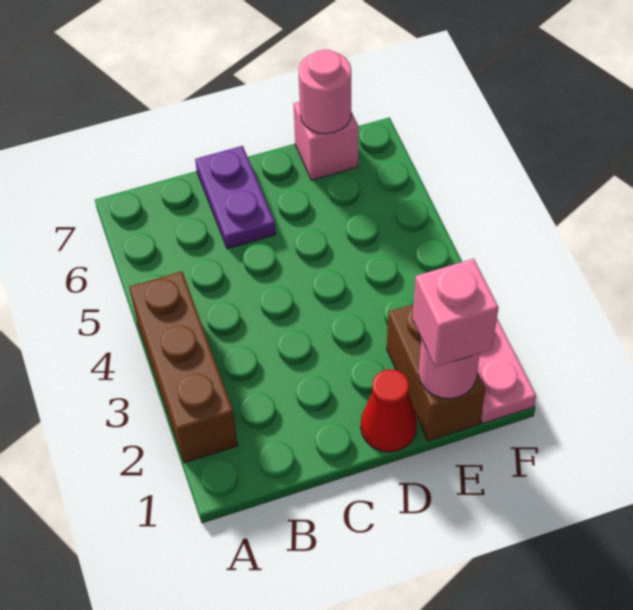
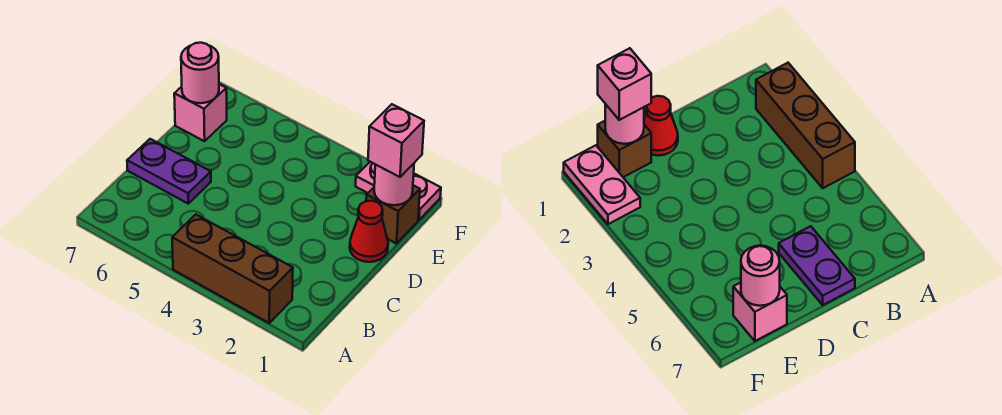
brown 1x2 brick [387,304,485,441] -> brown 1x1 brick [366,185,420,244]

